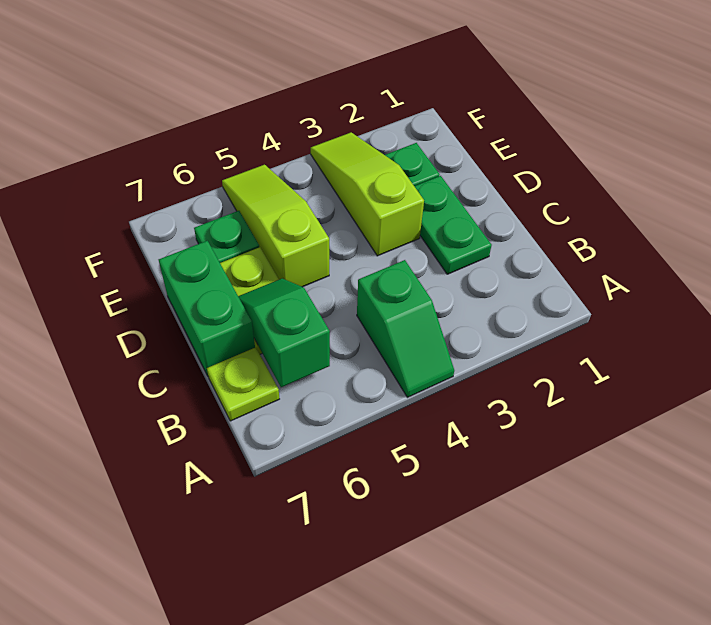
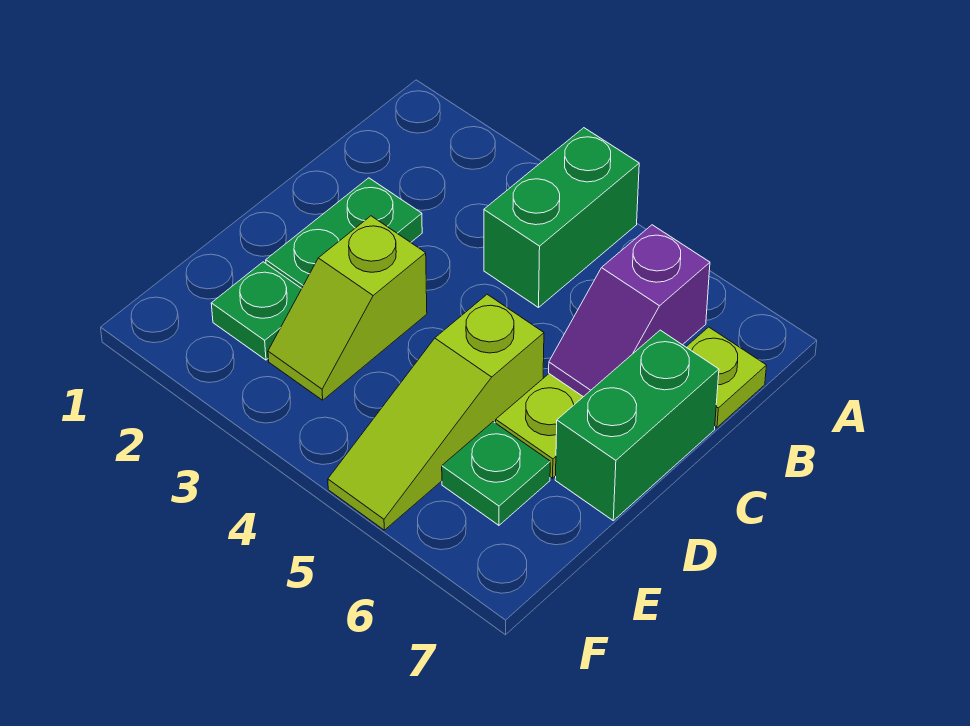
green 1x2 slope [357,260,454,397] -> green 1x2 brick [484,128,639,308]
green 1x2 slope [238,278,330,387] -> purple 1x2 slope [549,225,710,397]
lime 1x3 slope [311,132,424,256] -> lime 1x2 slope [268,216,427,400]

